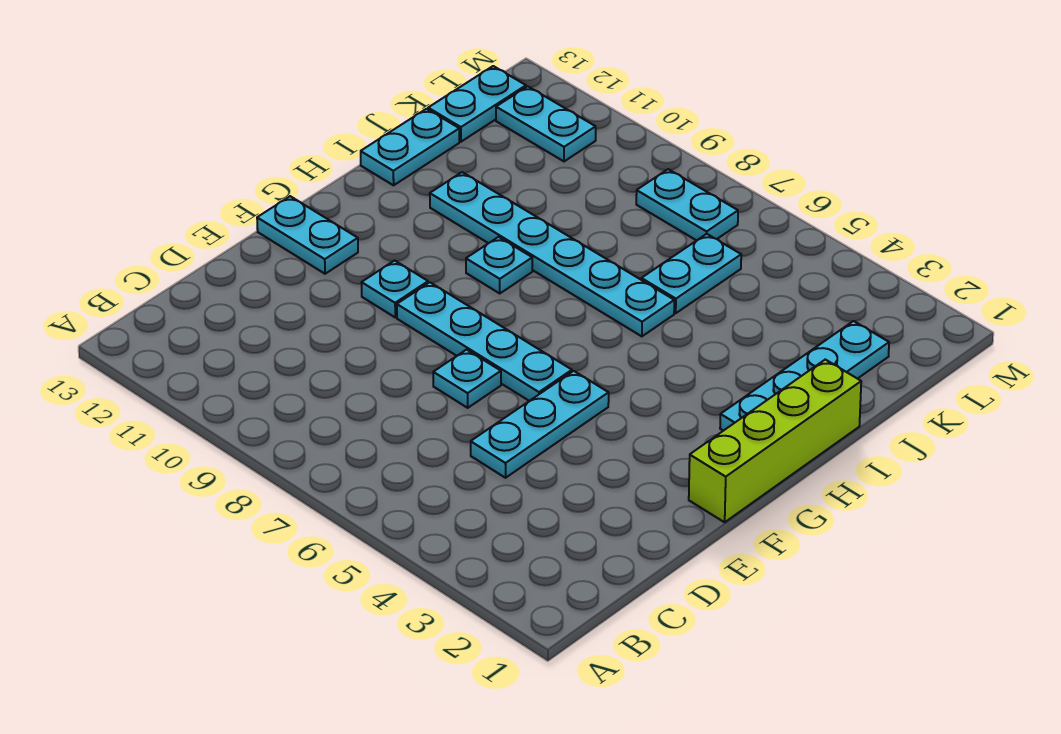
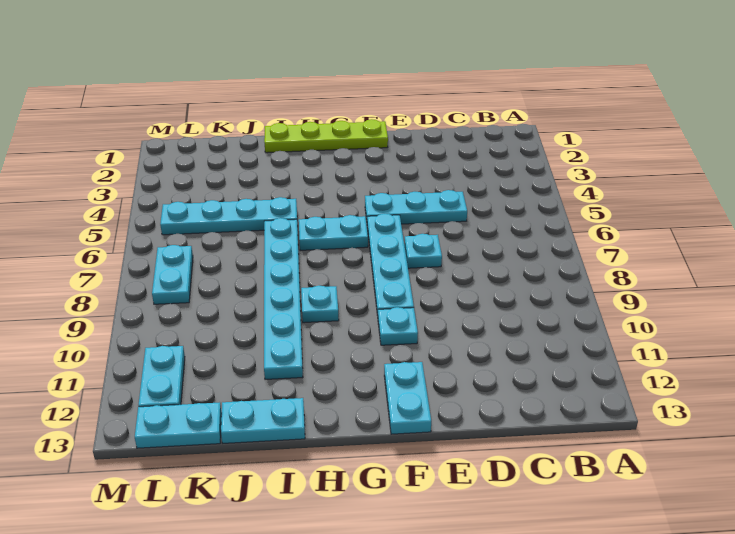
lime 1x4 brick [689,360,861,522] -> lime 1x4 plate [264,119,388,153]
cyan 1x4 plate [720,321,889,431] -> cyan 1x4 plate moved to [160,197,297,235]
cyan 1x2 plate [641,234,741,313] -> cyan 1x2 plate moved to [299,215,368,250]

